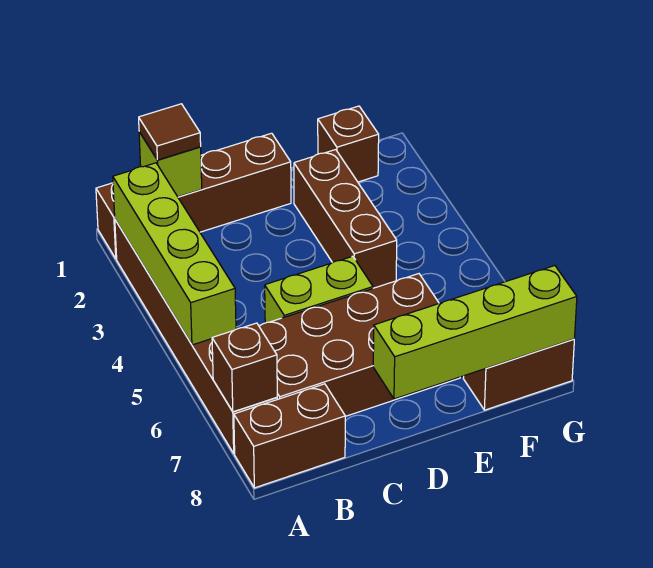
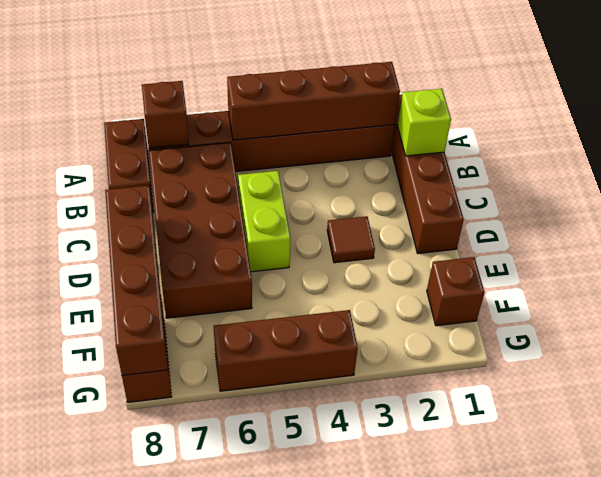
lime 1x4 brick [113,163,236,345] -> brown 1x4 brick [227,62,400,140]
brown 1x1 tile [139,104,201,160] -> brown 1x1 tile moved to [327,216,375,263]
lime 1x4 brick [373,266,577,399] -> brown 1x4 brick [105,186,168,375]
brown 1x3 brick [294,150,397,288] -> brown 1x3 brick moved to [214,310,358,391]

